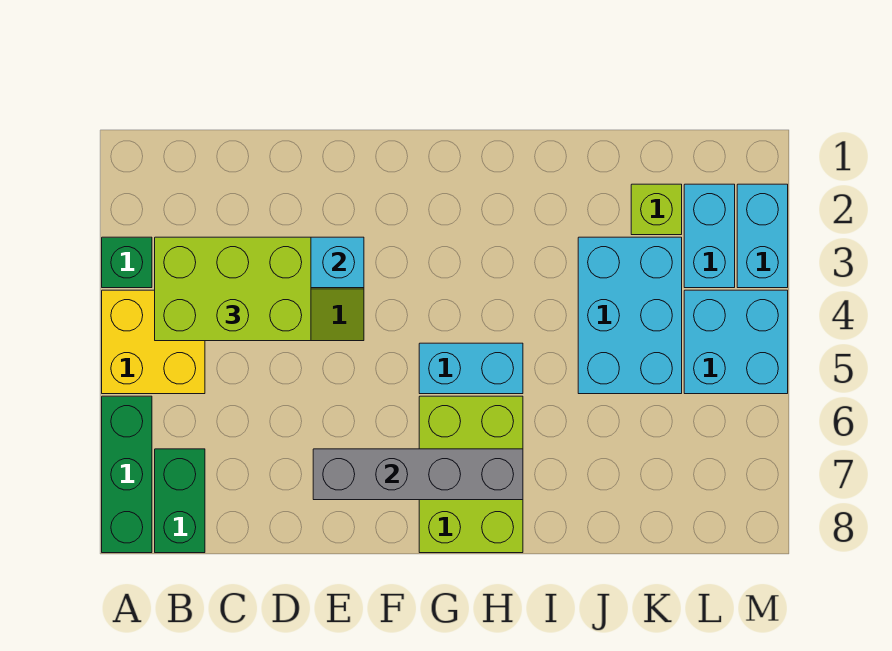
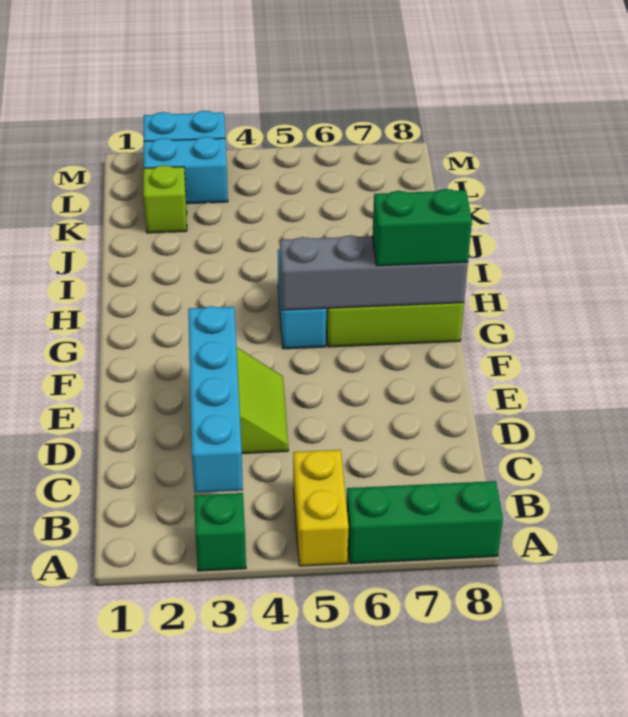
yellow 2x2 brick [102,290,205,394] -> yellow 1x2 brick [293,450,349,566]
lime 2x3 brick [155,237,311,341] -> none
green 1x2 brick [155,449,205,553] -> green 1x2 brick moved to [372,189,472,266]
grey 1x4 brick [313,449,523,500] -> grey 1x4 brick turned to [280,235,468,310]
cyan 2x3 brick [578,237,682,394] -> none
cyan 2x2 brick [684,290,788,394] -> none

